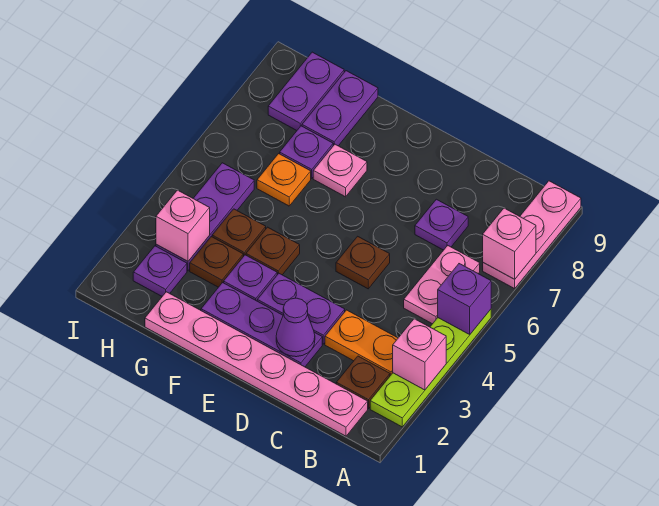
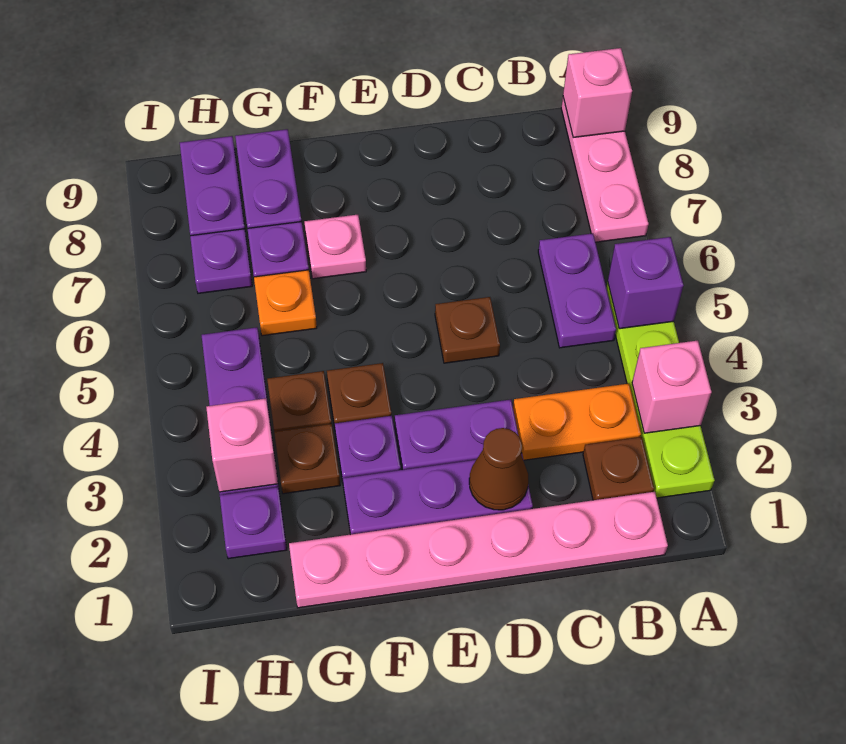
pink 1x1 brick [483,208,536,279] -> pink 1x1 brick moved to [563,48,632,137]
pink 1x2 plate [404,246,480,324] -> purple 1x2 plate [538,233,616,348]
purple 1x1 plate [415,199,468,250] -> purple 1x1 plate moved to [190,229,252,293]
purple 1x1 cone [276,298,315,357] -> brown 1x1 cone [469,428,528,510]

